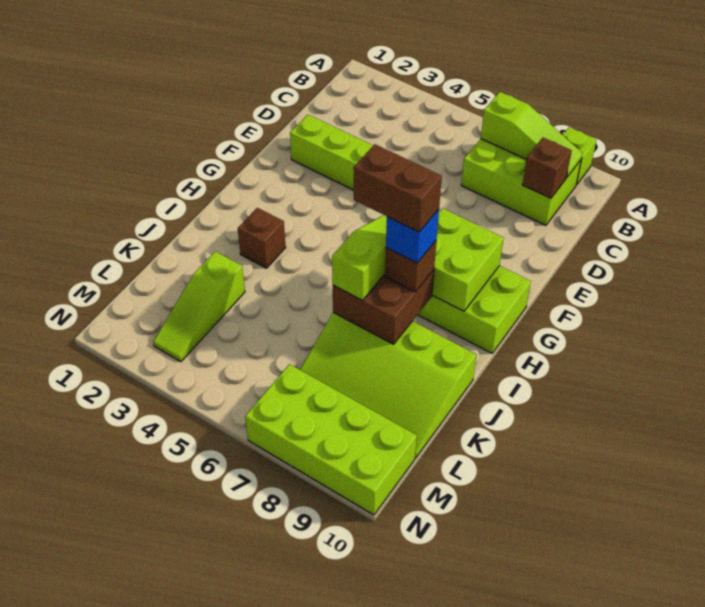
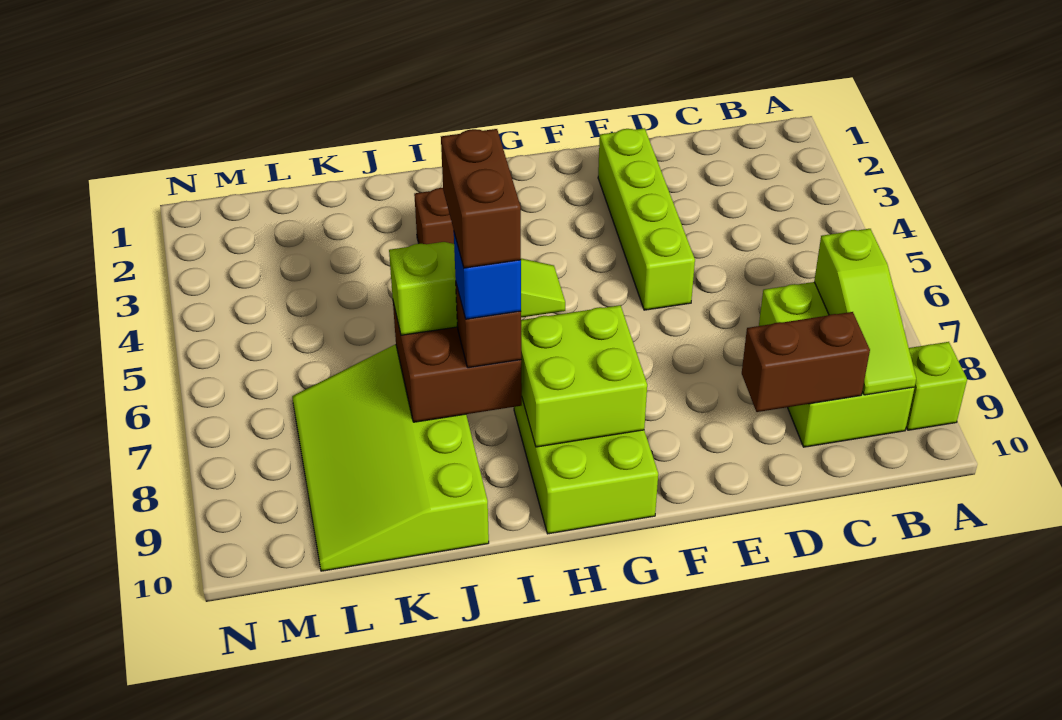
brown 1x1 brick [523,138,572,198] -> brown 1x2 brick [742,312,870,412]
lime 1x3 slope [153,251,245,362] -> none
lime 2x4 brick [245,364,417,515] -> none

